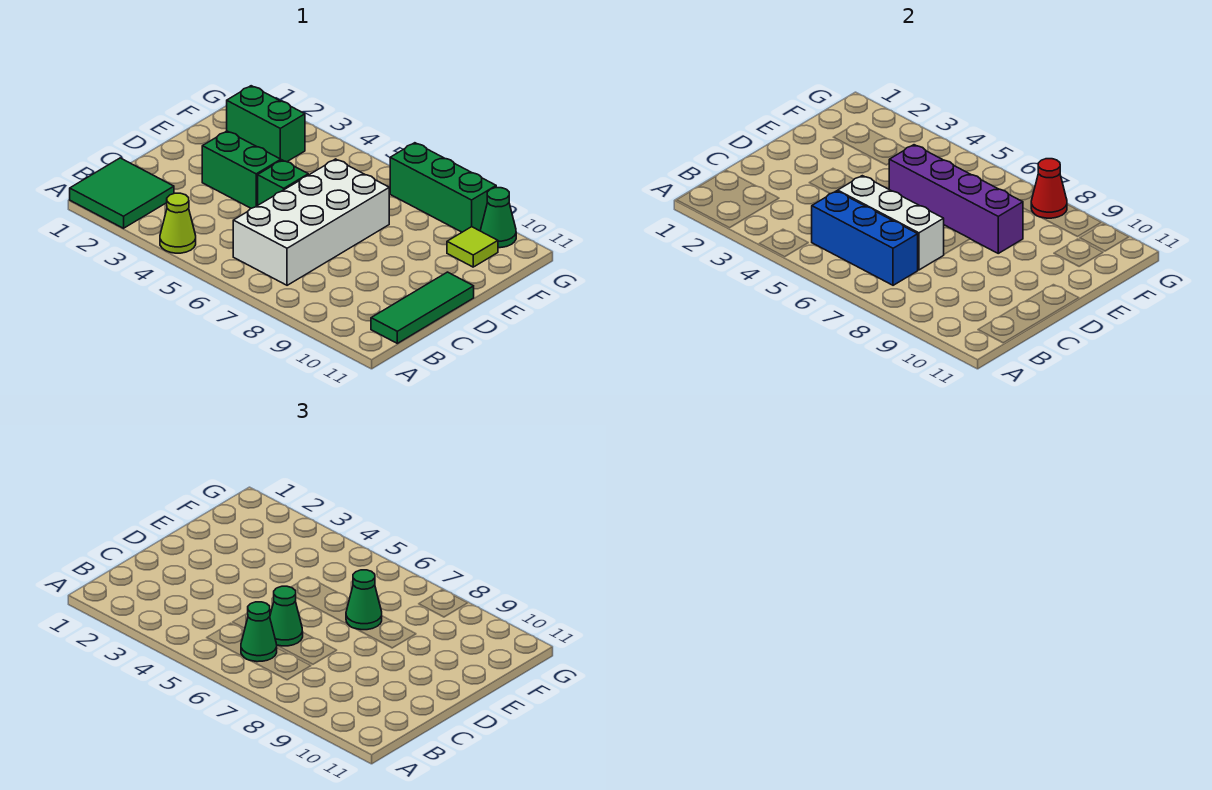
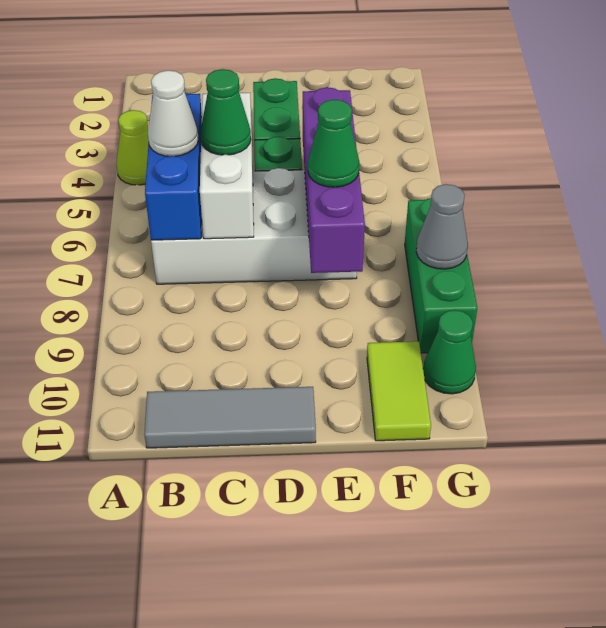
green 2x2 tile [70,158,174,228] -> none
green 1x1 cone [241,602,277,662] -> white 1x1 cone [148,70,199,156]
green 1x3 tile [371,272,474,343] -> grey 1x3 tile [144,387,316,448]
green 1x2 brick [227,86,305,162] -> none
lime 1x1 tile [447,227,498,267] -> lime 1x2 tile [367,341,431,441]
red 1x1 cone [1031,159,1067,218] -> grey 1x1 cone [416,184,468,269]

